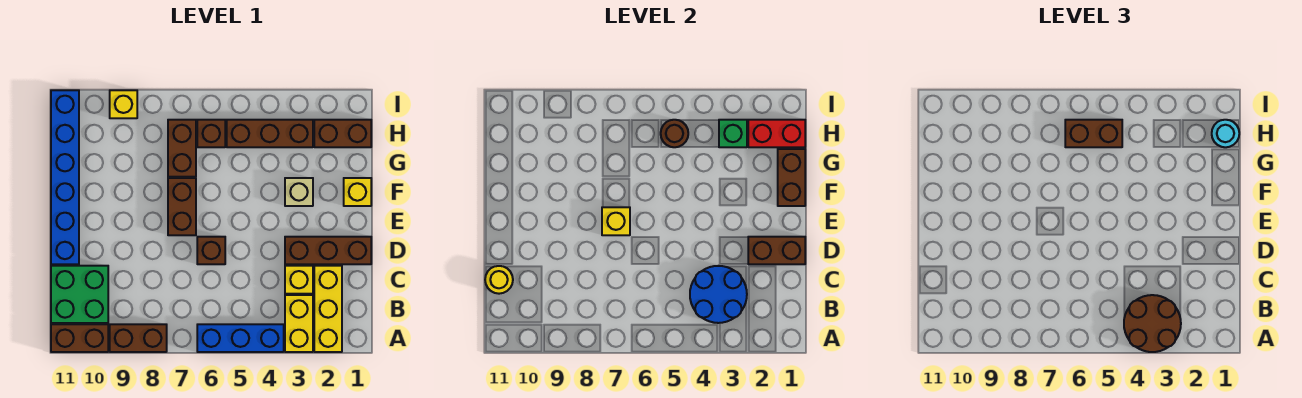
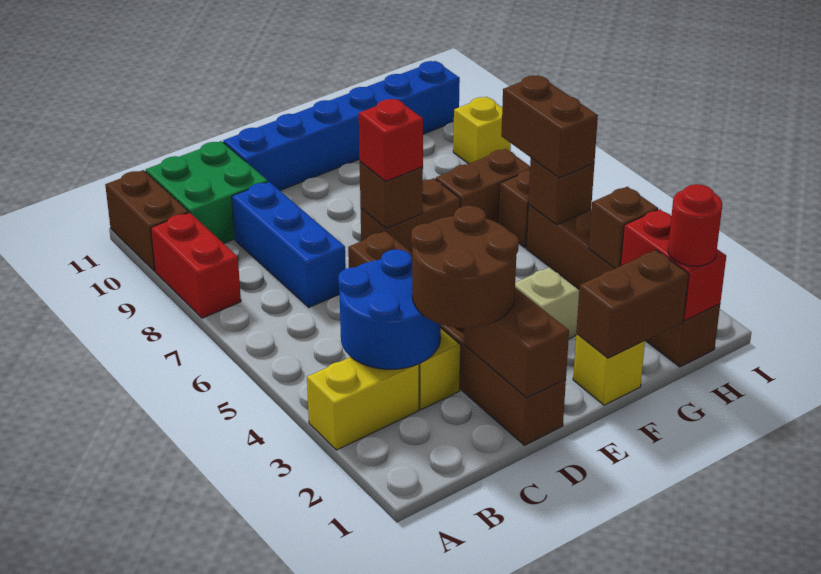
yellow 1x3 brick [314,266,342,352] -> none
brown 2x2 round brick [1124,295,1181,352] -> brown 2x2 round brick moved to [411,206,519,328]
blue 1x3 brick [197,324,284,352] -> blue 1x3 brick moved to [232,182,346,307]
brown 1x2 brick [110,324,167,352] -> red 1x2 brick [151,213,241,318]
yellow 1x1 round brick [485,266,513,294] -> none
yellow 1x1 brick [602,207,630,235] -> brown 1x1 brick [360,162,423,229]
none -> red 1x1 brick [359,99,423,181]
cyan 1x1 round brick [1212,120,1239,147] -> red 1x1 round brick [668,184,722,266]
green 1x1 brick [719,120,747,147] -> brown 1x1 brick [589,187,658,269]
brown 1x1 round brick [661,120,688,147] -> brown 1x1 brick [528,158,594,225]

